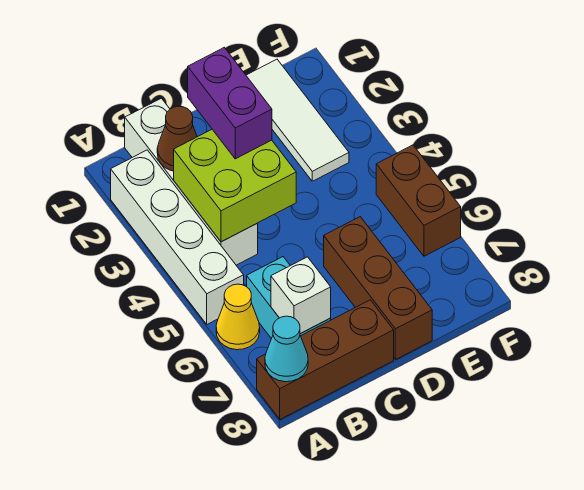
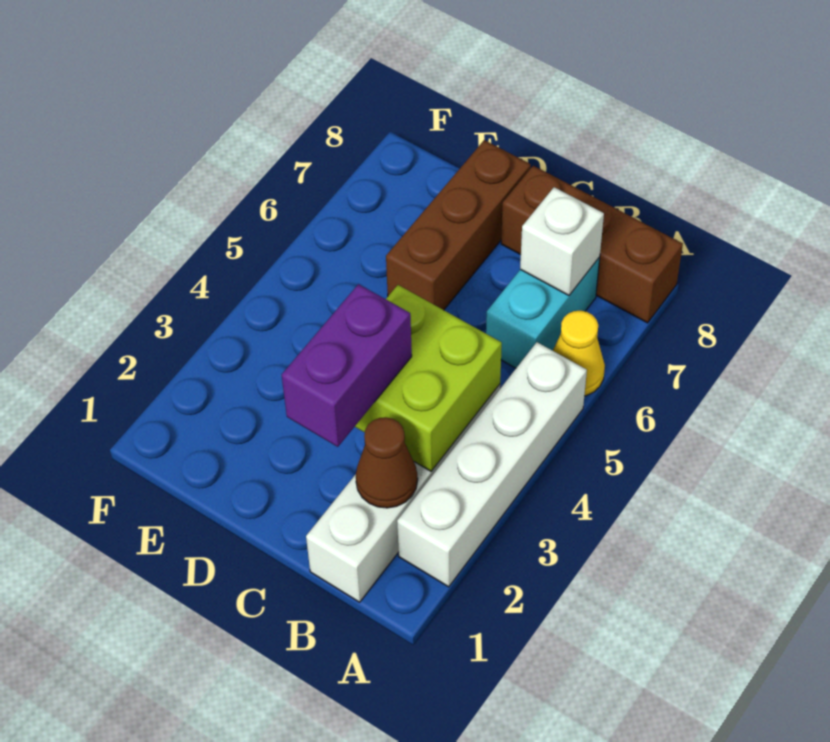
cyan 1x1 cone [265,316,308,382] -> none
white 1x3 tile [246,59,349,181] -> none
brown 1x2 brick [376,145,461,256] -> none

